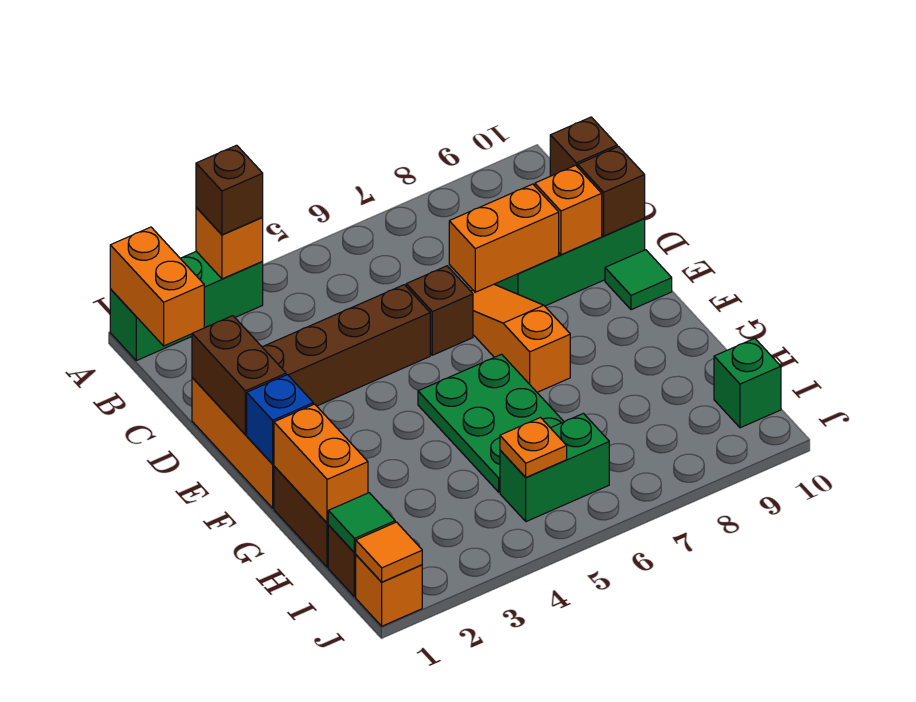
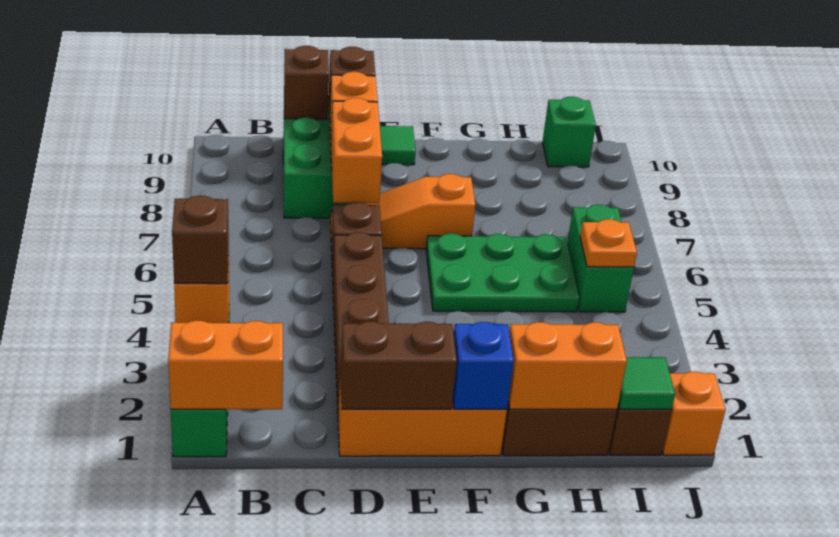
orange 1x1 tile [356,522,422,582] -> none

